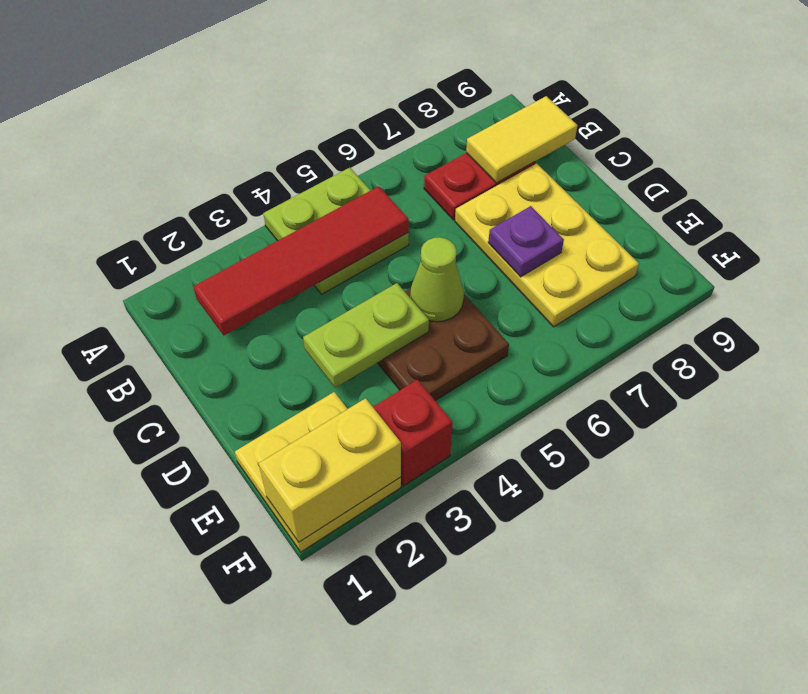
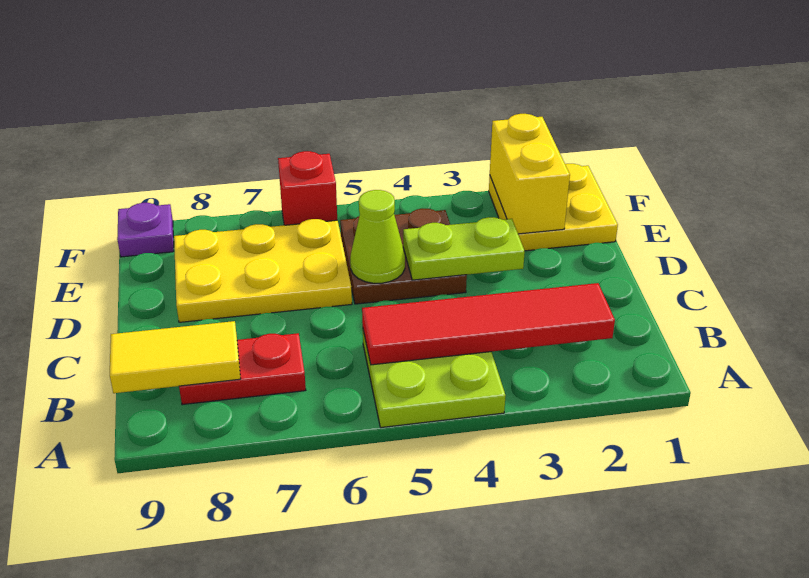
yellow 2x3 plate [455,163,639,327] -> yellow 2x3 plate turned to [174,219,352,322]
purple 1x1 plate [488,206,564,277] -> purple 1x1 plate moved to [117,203,174,257]
yellow 1x2 brick [259,398,401,542] -> yellow 1x2 brick turned to [490,114,570,234]
red 1x1 brick [373,380,453,486] -> red 1x1 brick moved to [278,151,337,225]

